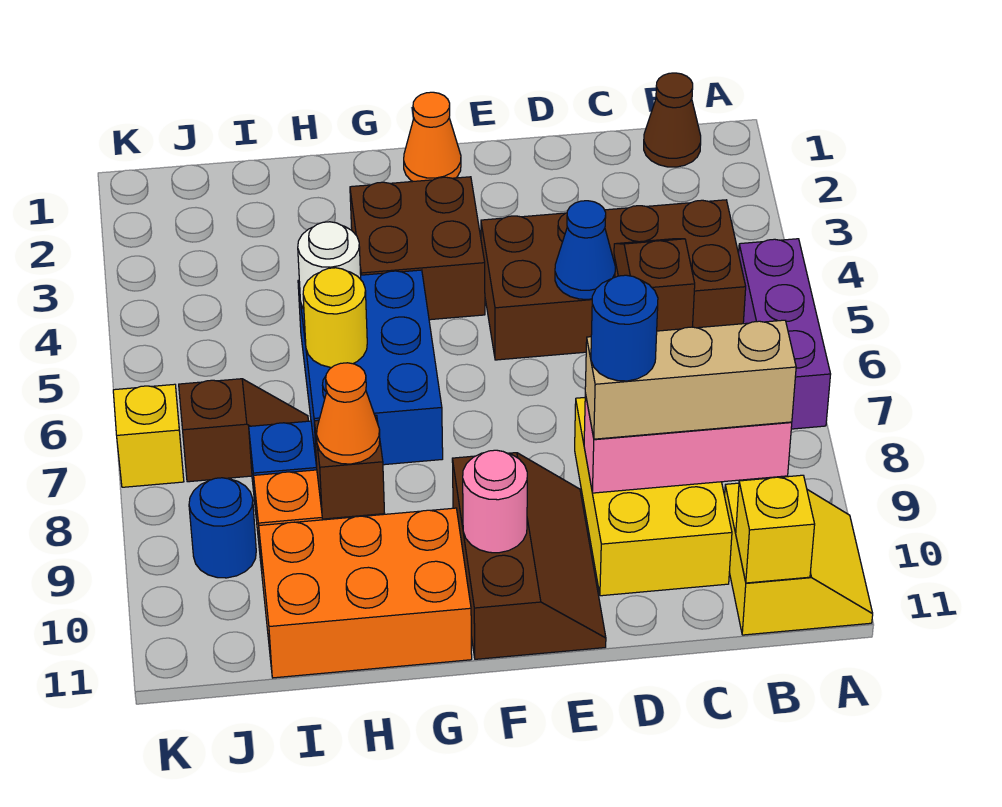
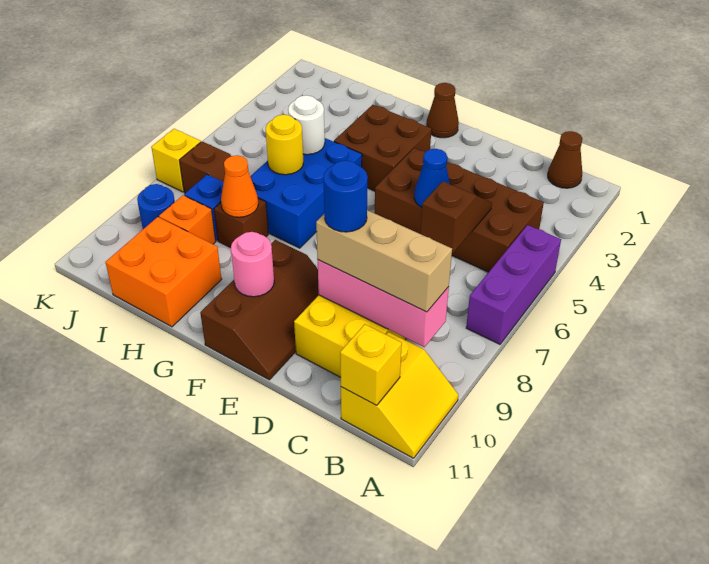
orange 1x1 cone [404,92,461,181] -> brown 1x1 cone [426,83,459,138]
orange 2x3 brick [259,508,472,678] -> orange 2x2 brick [105,217,222,327]

